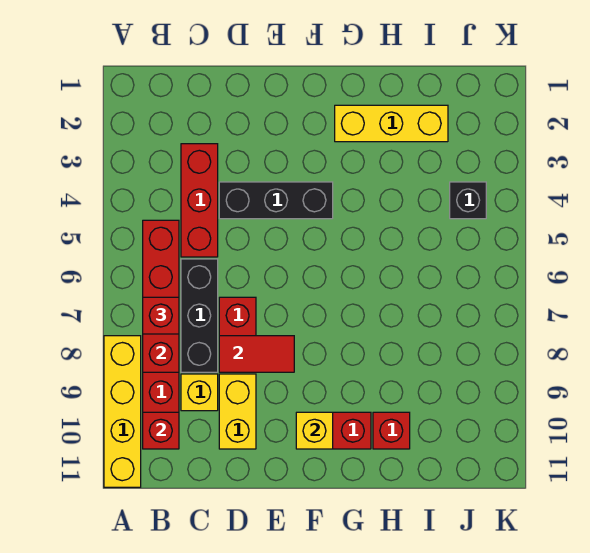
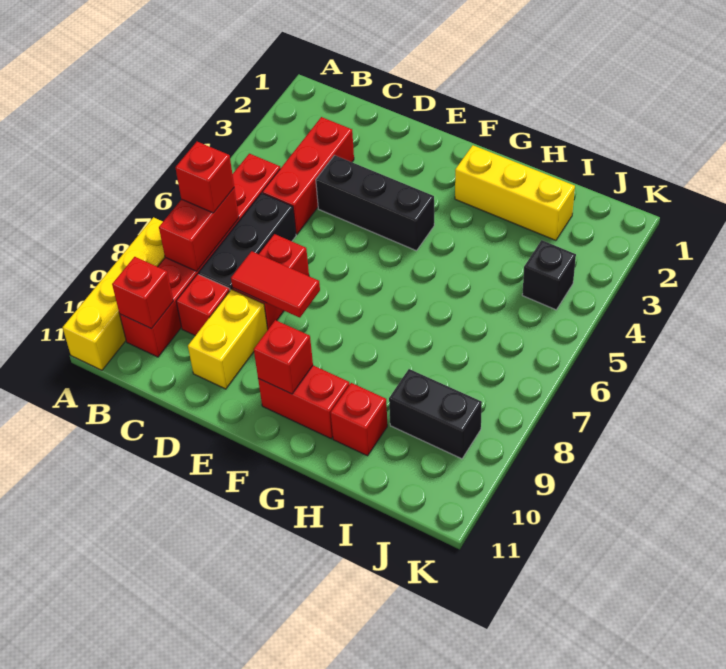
yellow 1x1 brick [181,374,218,411] -> red 1x1 brick [176,274,230,336]
yellow 1x1 brick [296,412,333,449] -> red 1x1 brick [254,320,313,394]
none -> black 1x2 brick [389,369,482,459]

